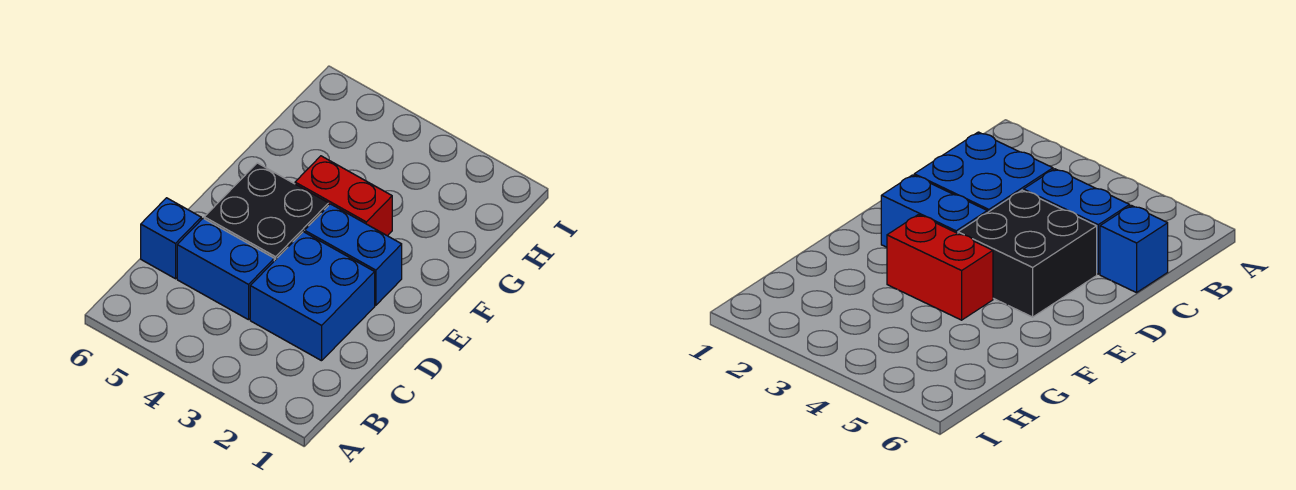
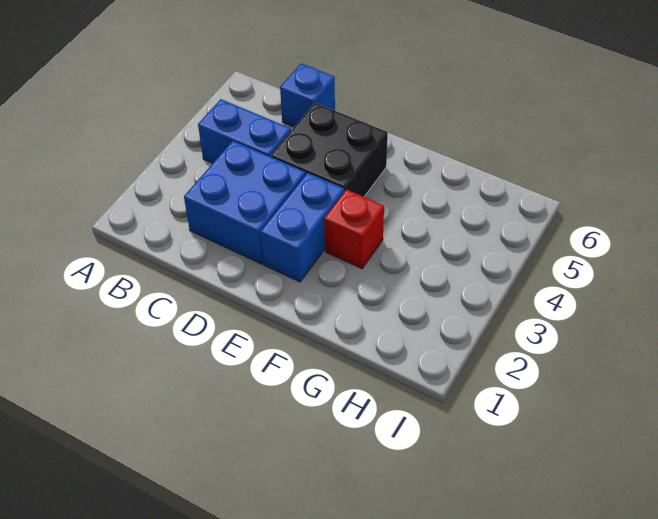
blue 1x2 brick [177,218,274,320] -> blue 1x2 brick turned to [198,99,291,163]
red 1x2 brick [295,156,392,236] -> red 1x1 brick [324,189,384,269]

